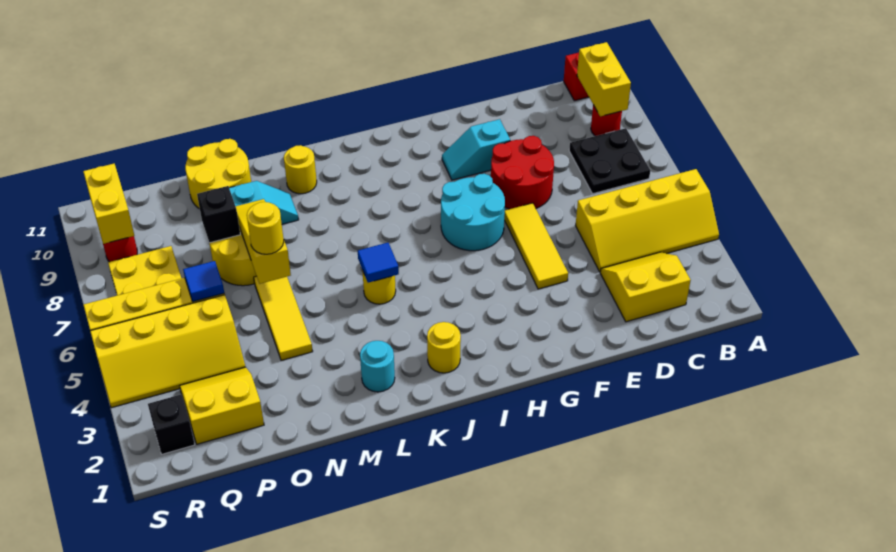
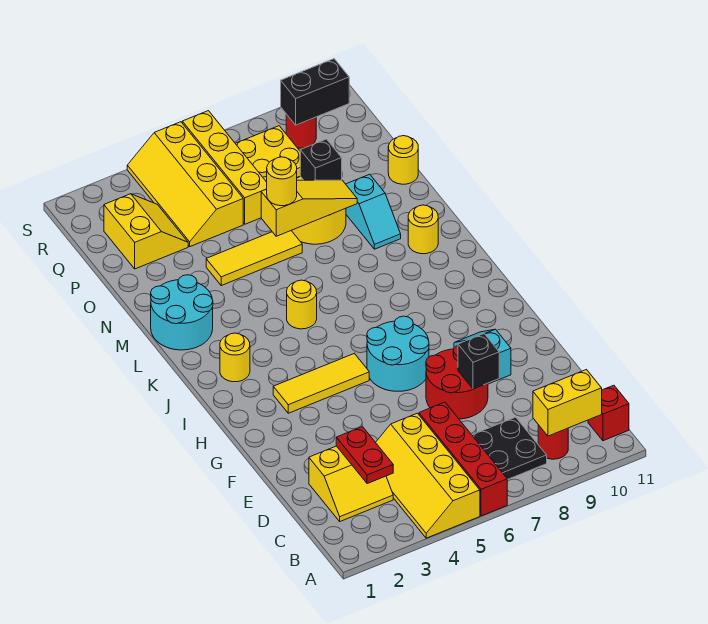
none -> red 1x4 brick [419,402,507,516]
yellow 2x2 slope [600,252,691,322] -> yellow 2x2 slope turned to [309,446,393,521]
none -> red 1x2 plate [336,427,393,484]
yellow 1x3 tile [504,203,568,289] -> yellow 1x3 tile moved to [273,354,369,413]
blue 1x1 tile [358,243,399,283] -> none
cyan 1x1 round brick [360,341,395,392] -> cyan 2x2 round brick [151,275,213,350]
yellow 2x2 round brick [185,139,251,209] -> yellow 1x1 round brick [388,136,418,184]
blue 1x1 tile [183,261,224,302] -> none
black 1x1 brick [148,395,195,454] -> black 1x1 brick moved to [458,334,499,389]
yellow 1x2 brick [83,164,134,244] -> black 1x2 brick [281,59,349,125]

